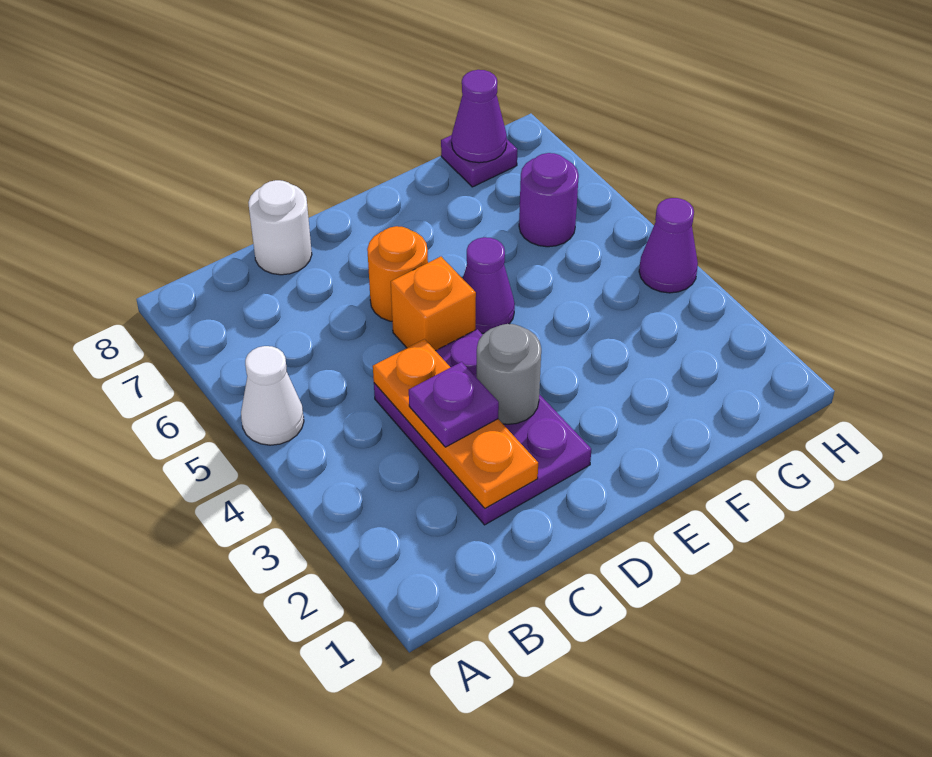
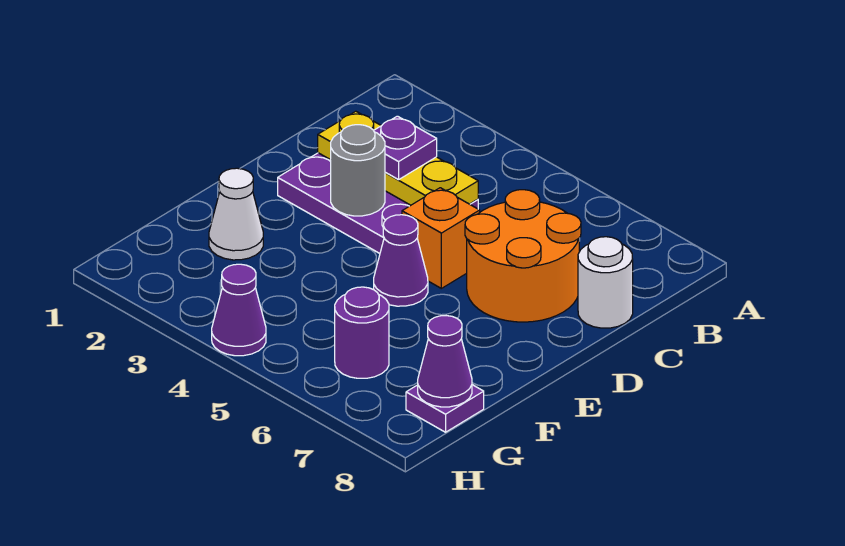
white 1x1 cone [241,346,304,445] -> white 1x1 cone moved to [209,168,263,260]
orange 1x3 plate [373,339,538,508] -> yellow 1x3 plate [318,111,478,205]
orange 1x1 round brick [367,226,428,321] -> orange 2x2 round brick [465,190,581,322]

